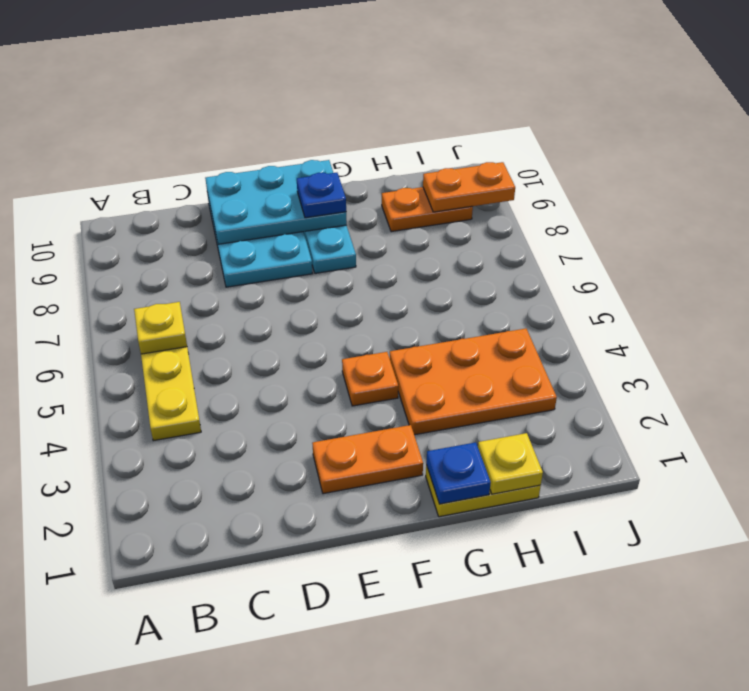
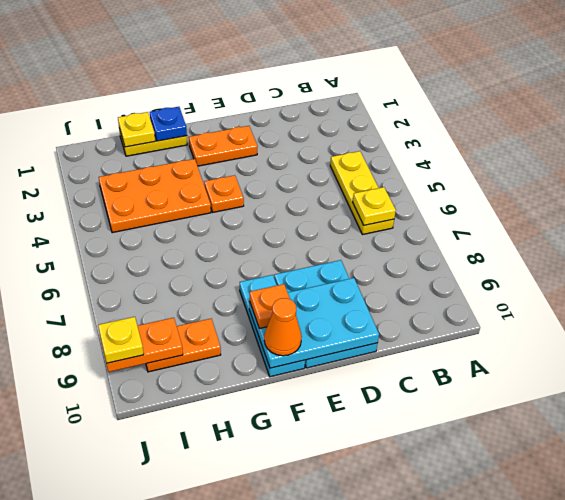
blue 1x1 plate [297,173,346,218] -> orange 1x1 plate [249,284,290,328]
none -> orange 1x1 cone [264,298,302,356]
none -> yellow 1x1 plate [98,317,144,363]

